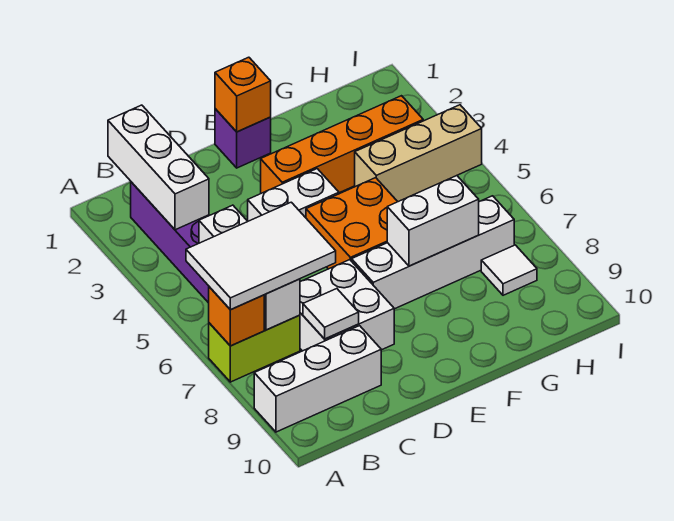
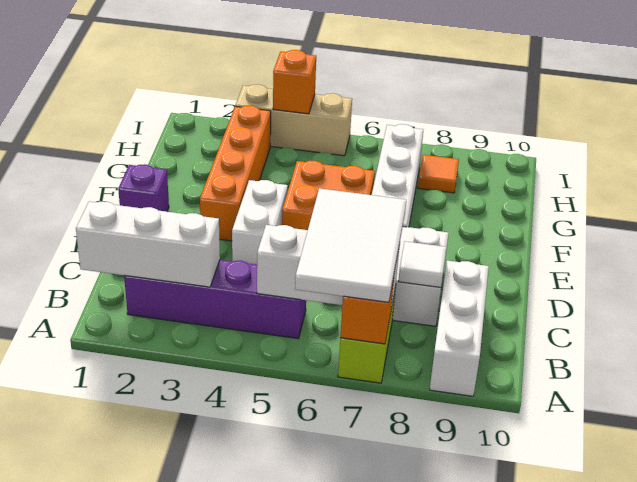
orange 1x1 brick [215,57,271,132] -> orange 1x1 brick moved to [273,50,316,114]
white 1x2 brick [387,176,479,266] -> none
tan 1x3 brick [355,105,482,202] -> tan 1x3 brick turned to [235,85,352,156]
white 1x1 tile [481,245,537,295] -> orange 1x1 tile [418,155,459,193]

